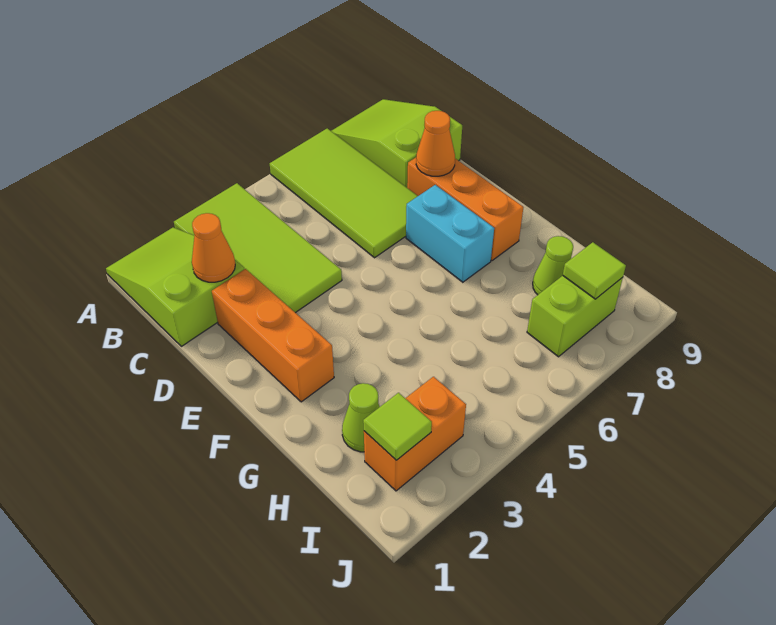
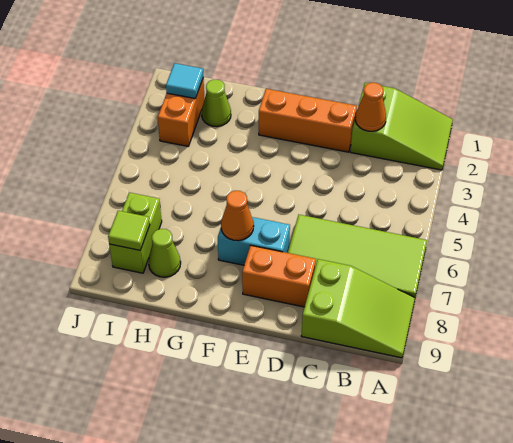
lime 2x4 tile [174,183,342,313] -> none
orange 1x3 brick [407,158,523,261] -> orange 1x2 brick [242,246,316,307]
orange 1x1 cone [416,111,455,176] -> orange 1x1 cone moved to [221,191,254,241]
lime 1x1 tile [363,393,432,460] -> cyan 1x1 tile [166,63,203,99]

